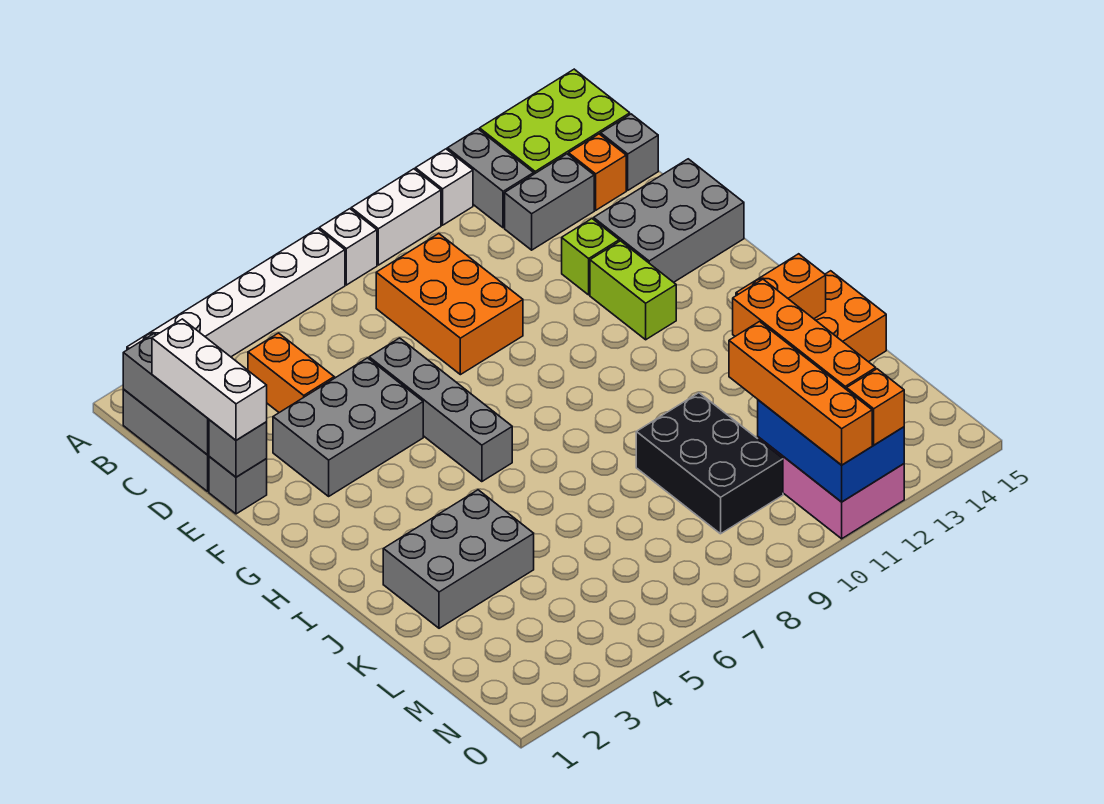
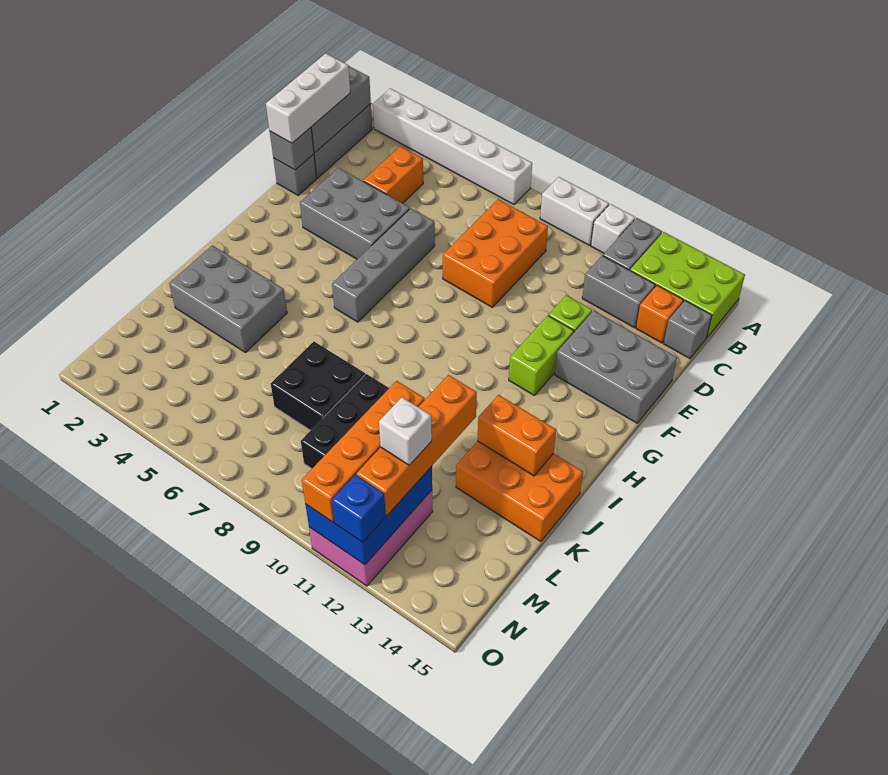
white 1x1 brick [319,209,377,285] -> white 1x1 brick moved to [379,397,432,465]
none -> black 2x2 brick [271,342,365,430]
orange 1x1 brick [847,369,904,445] -> blue 1x1 brick [332,475,386,542]

